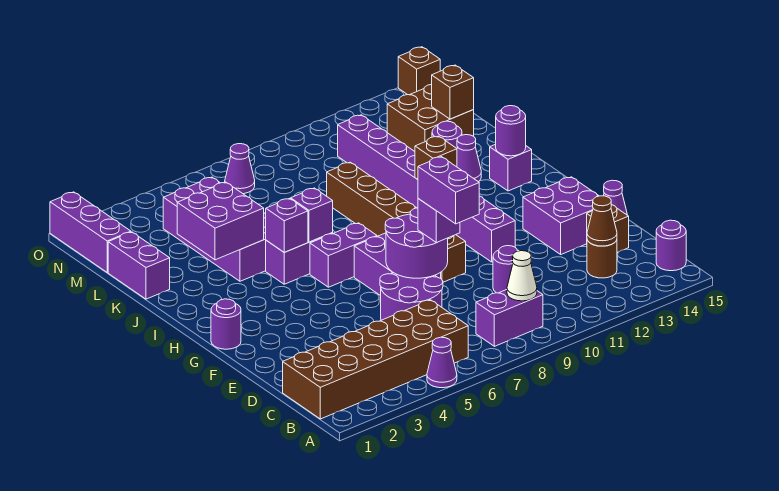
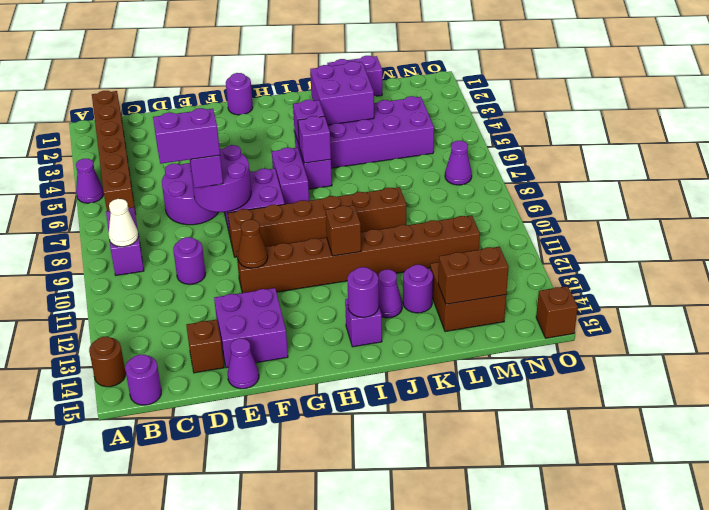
brown 2x6 brick [283,300,468,419] -> brown 1x6 brick [92,91,135,211]
brown 1x1 round brick [587,240,617,278] -> brown 1x1 round brick moved to [89,337,126,387]
brown 1x1 cone [587,196,617,246] -> brown 1x1 cone moved to [238,220,268,268]
purple 1x8 brick [338,115,515,262] -> brown 1x8 brick [236,215,480,293]
brown 1x1 brick [432,65,474,119] -> brown 1x2 brick [438,247,509,304]
purple 1x3 brick [50,192,131,272] -> none

